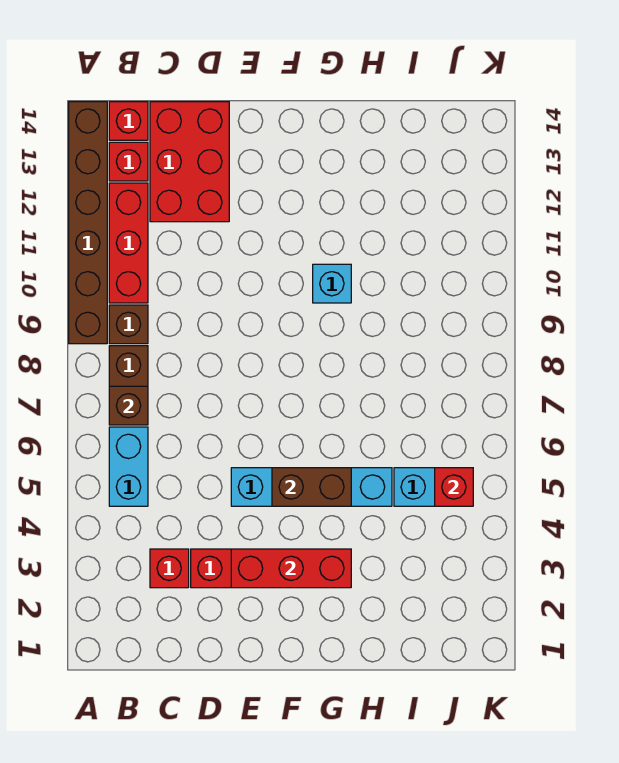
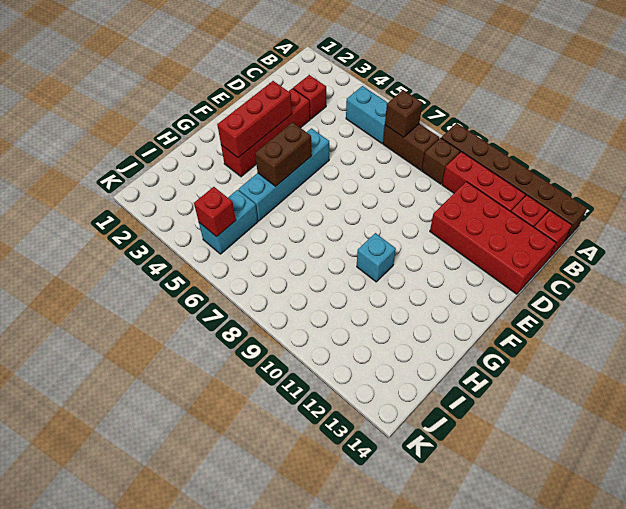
red 2x3 brick [150,102,229,222] -> red 2x4 brick [430,182,556,294]

